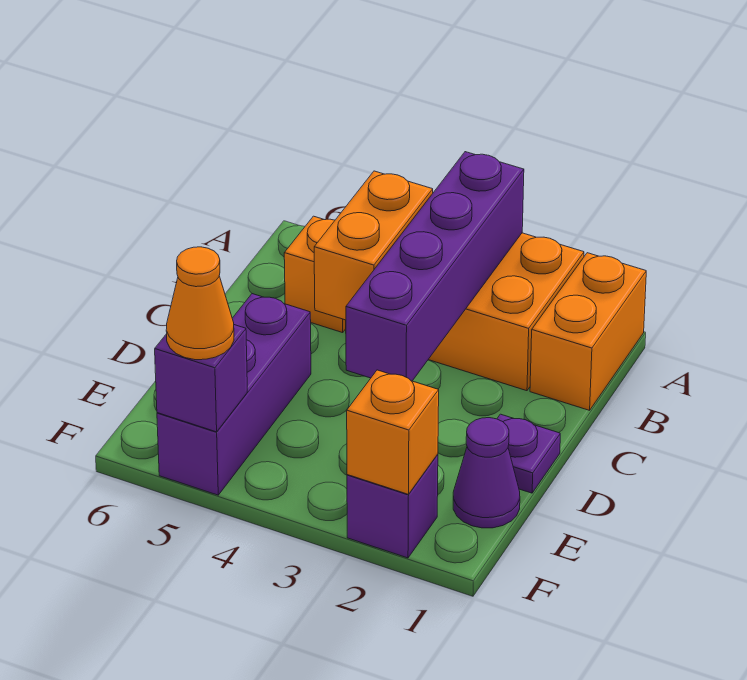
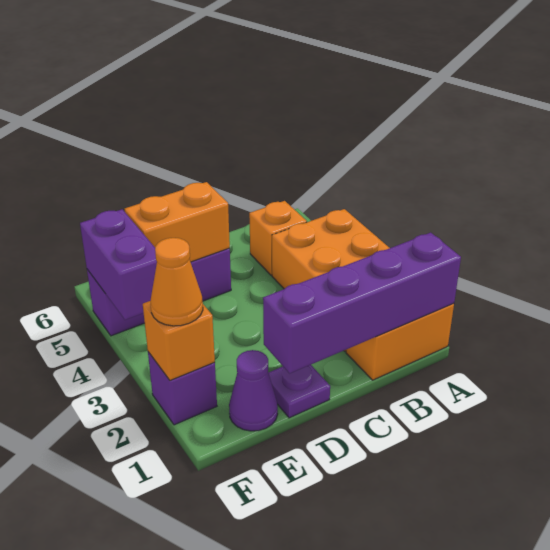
purple 1x4 brick [346,152,524,381] -> purple 1x4 brick moved to [263,233,461,373]
orange 1x2 brick [314,171,433,320] -> orange 1x2 brick moved to [125,182,230,262]
purple 1x1 brick [155,325,247,432] -> purple 1x2 brick [80,209,157,320]
orange 1x1 cone [166,247,234,360] -> orange 1x1 cone moved to [151,238,203,326]

